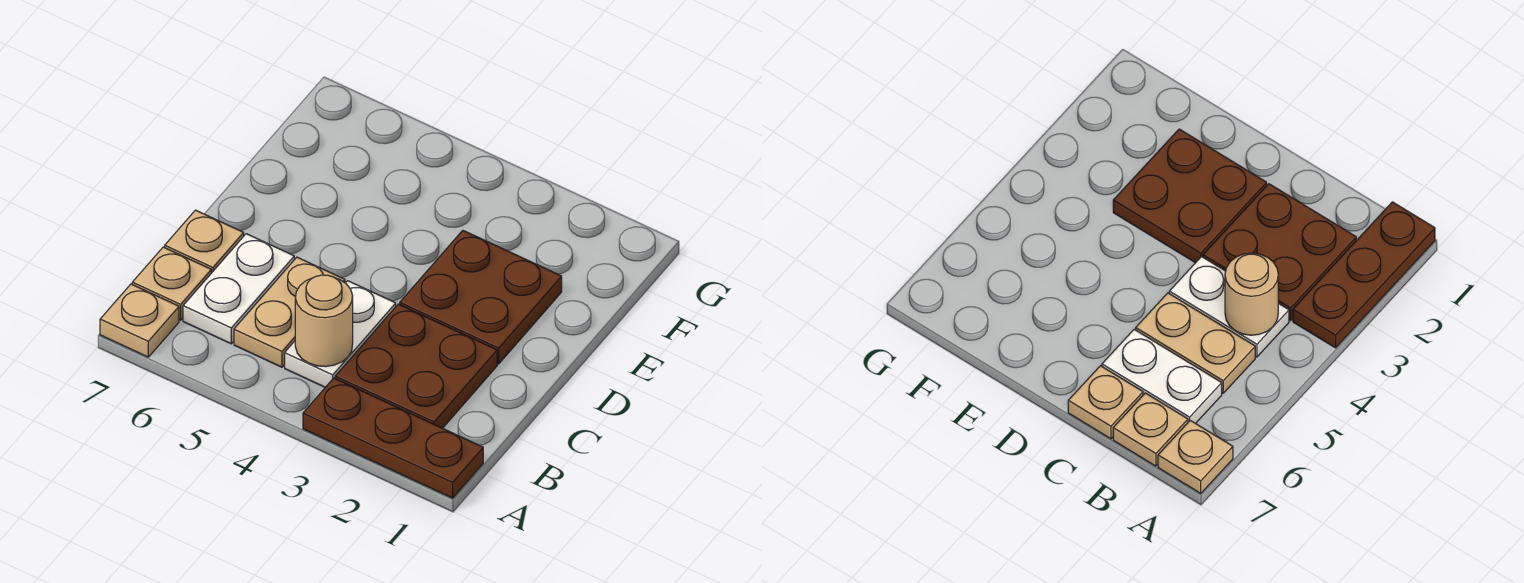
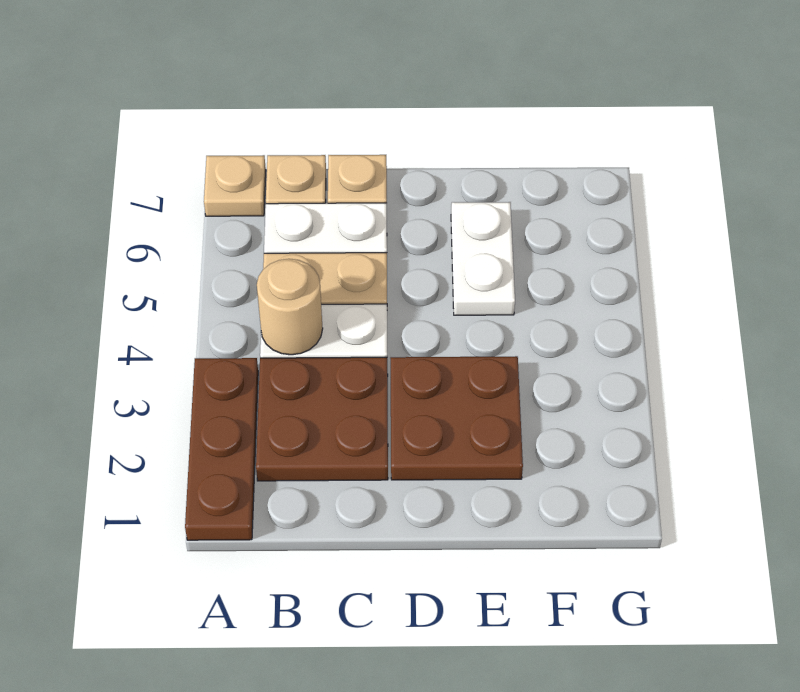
none -> white 1x2 plate [451,202,515,315]

